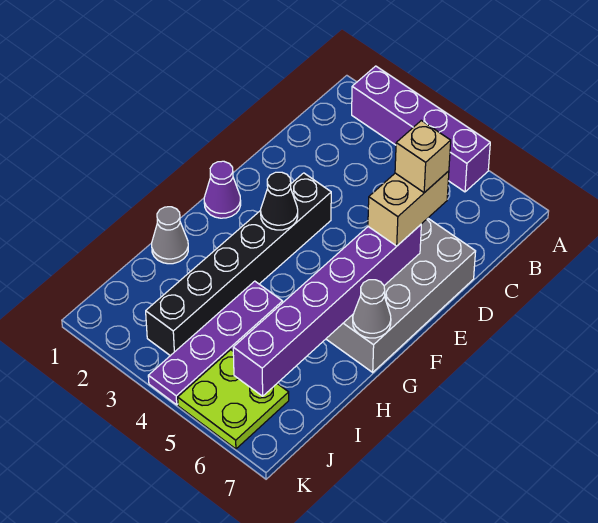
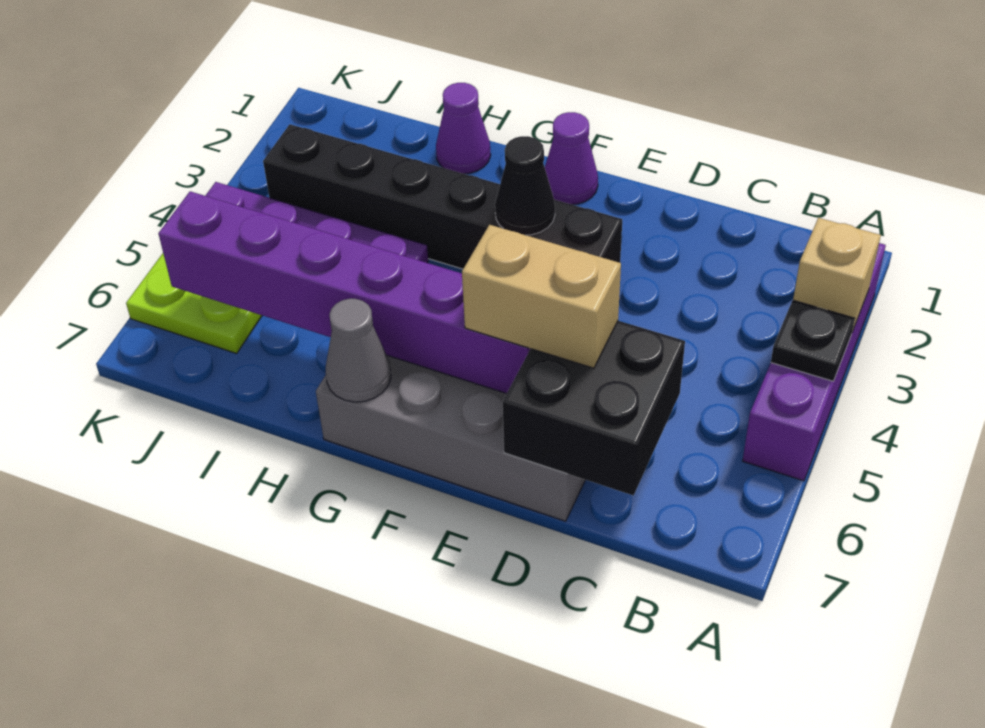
none -> black 1x1 plate [771,300,855,381]
none -> black 2x2 brick [503,321,685,495]
tan 1x1 brick [395,121,451,193] -> tan 1x1 brick moved to [793,218,881,332]
grey 1x1 cone [152,207,188,264] -> purple 1x1 cone [436,83,491,174]

